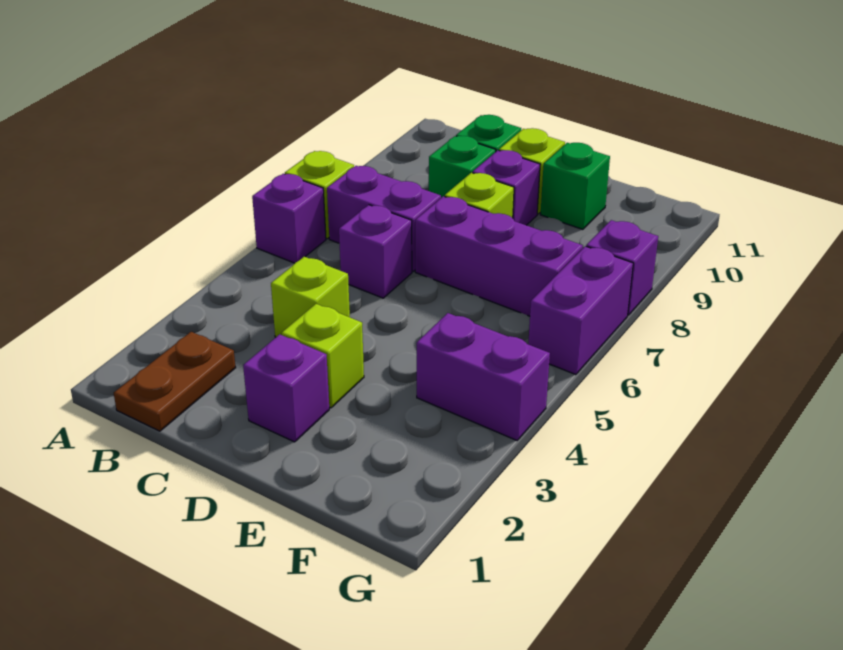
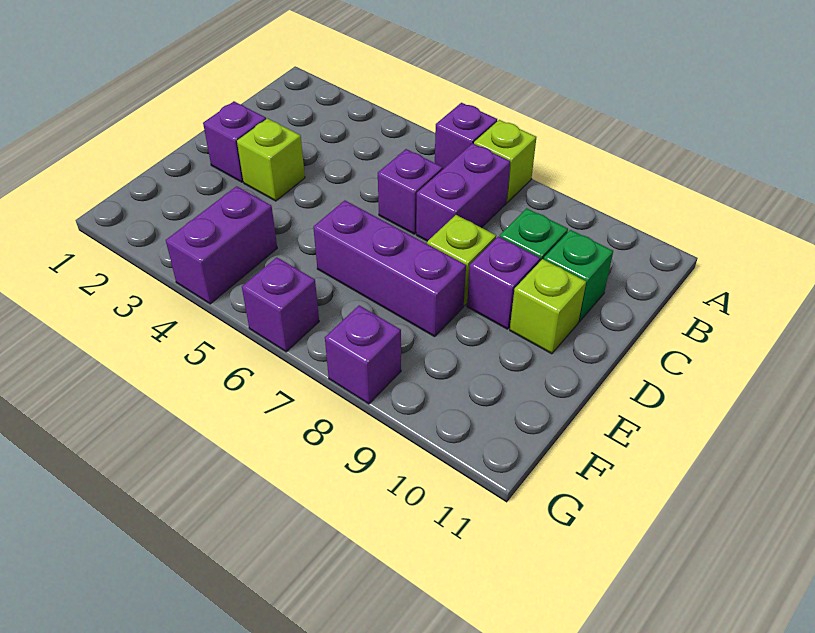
brown 1x2 plate [114,332,236,431] -> none
lime 1x1 brick [271,257,350,337] -> none
purple 1x3 brick [415,196,583,316] -> purple 1x3 brick turned to [313,200,466,337]
green 1x1 brick [540,143,610,229] -> none
purple 1x2 brick [528,246,633,375] -> purple 1x1 brick [242,257,319,352]

